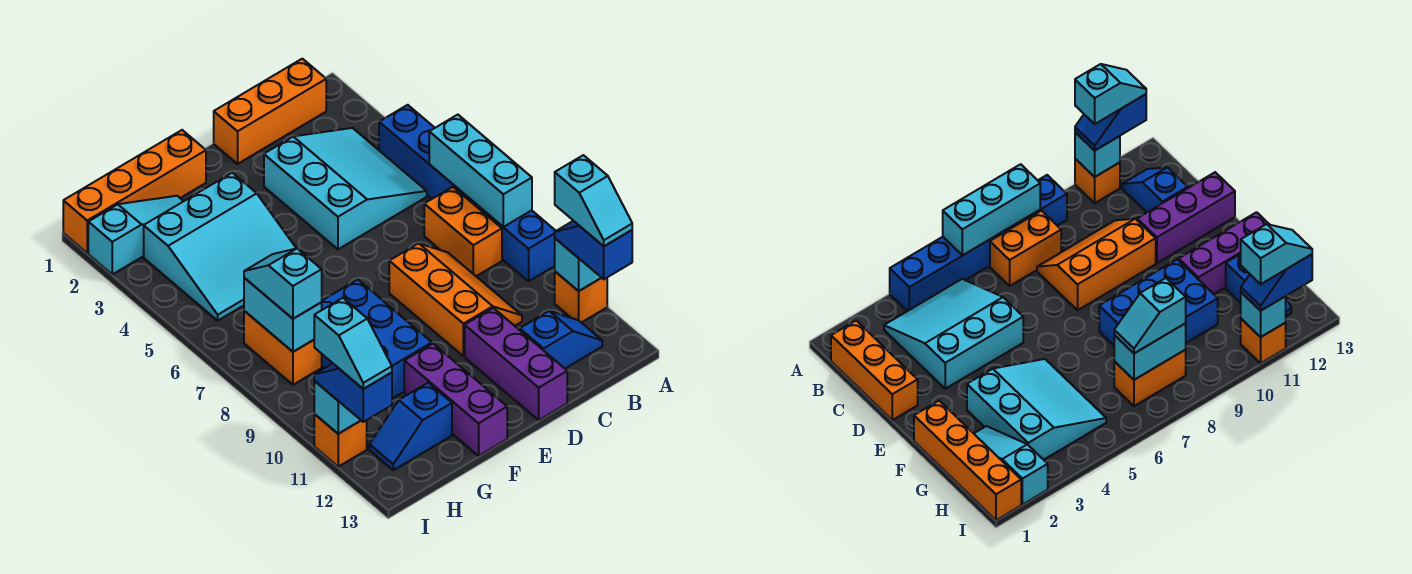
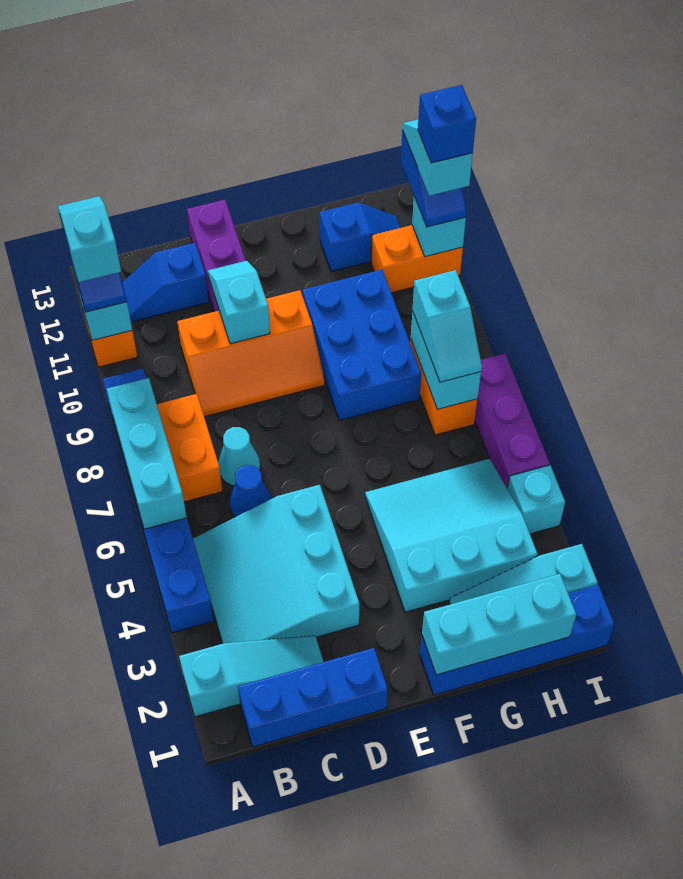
none -> cyan 1x3 slope [179,636,324,717]
orange 1x3 brick [214,59,326,164] -> blue 1x3 brick [238,648,388,747]
none -> blue 1x1 cone [230,465,271,517]
none -> cyan 1x1 cone [218,427,260,486]
orange 2x3 slope [389,243,522,356] -> orange 2x3 slope turned to [177,290,325,417]
none -> cyan 1x2 slope [208,261,270,344]
orange 1x4 brick [63,130,206,253] -> blue 1x4 brick [420,585,614,695]
none -> cyan 1x3 brick [422,574,576,675]
purple 1x3 brick [404,344,507,456] -> purple 1x3 brick moved to [475,354,550,488]
none -> cyan 1x1 brick [507,465,565,534]
orange 1x1 brick [314,414,367,467] -> orange 1x2 brick [371,225,463,293]
none -> blue 1x1 brick [418,85,476,163]

